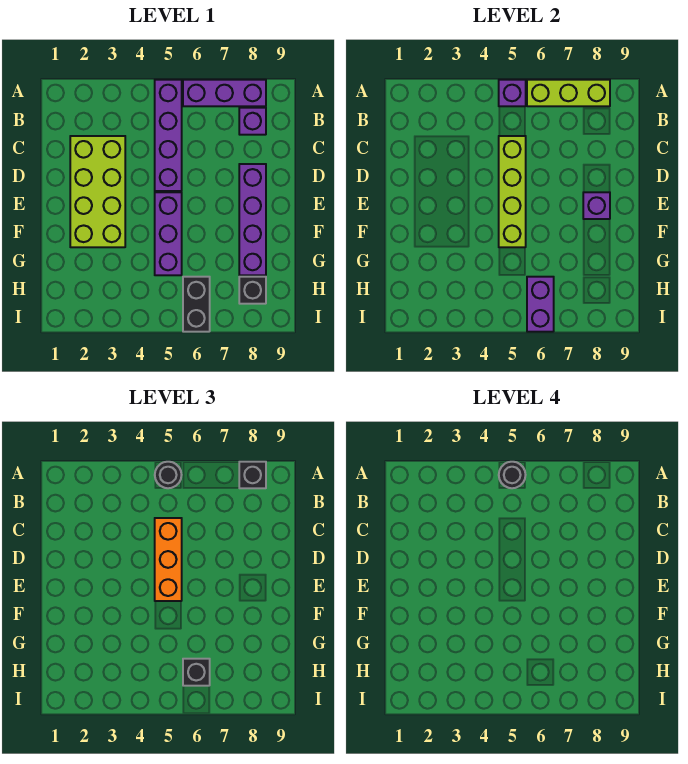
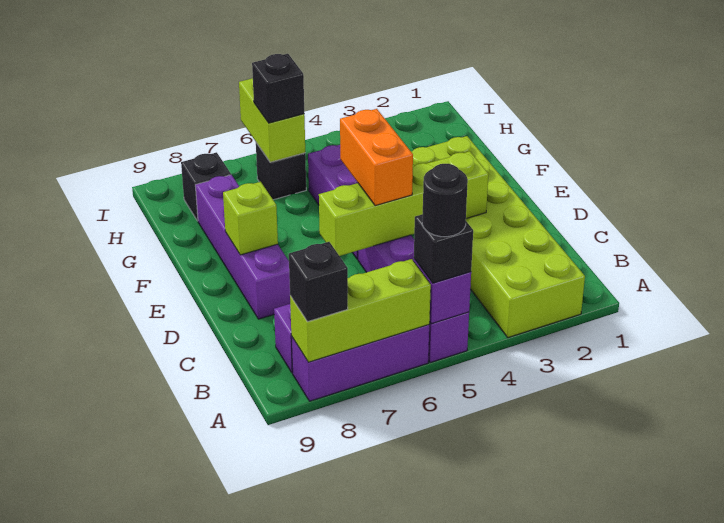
black 1x1 round brick [155,462,181,488] -> black 1x1 brick [414,214,473,283]
lime 2x4 brick [70,136,125,247] -> lime 2x6 brick [412,136,585,338]
lime 1x4 brick [499,136,526,247] -> lime 1x4 brick turned to [319,151,488,256]
orange 1x3 brick [155,518,182,601] -> orange 1x2 brick [340,109,413,206]
purple 1x1 brick [583,192,610,219] -> lime 1x1 brick [223,182,278,255]
black 1x2 brick [183,277,210,332] -> black 1x1 brick [256,143,306,200]
purple 1x2 brick [527,277,554,332] -> lime 1x2 brick [239,78,305,162]

